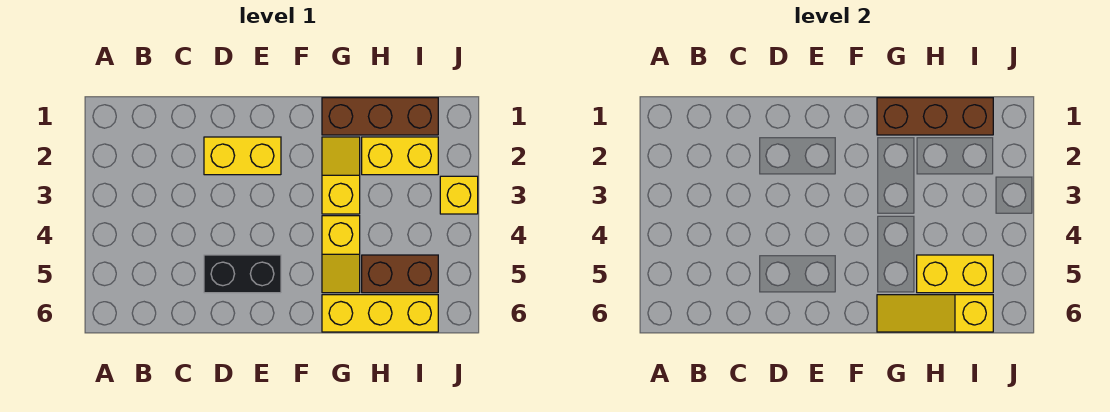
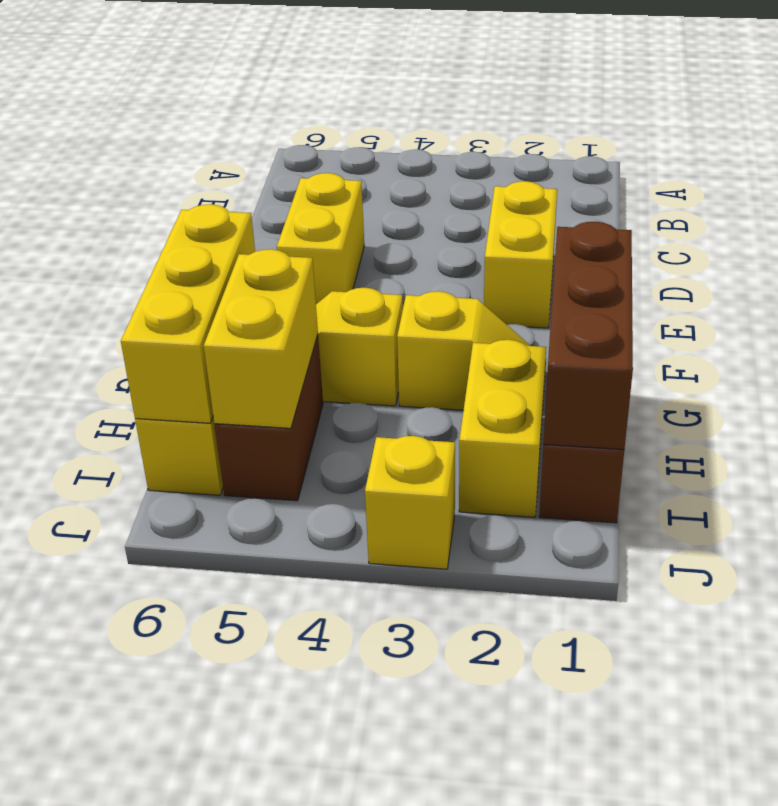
black 1x2 brick [204,255,281,293] -> yellow 1x2 brick [277,173,364,304]
yellow 1x3 slope [877,295,993,332] -> yellow 1x3 brick [121,204,255,423]

